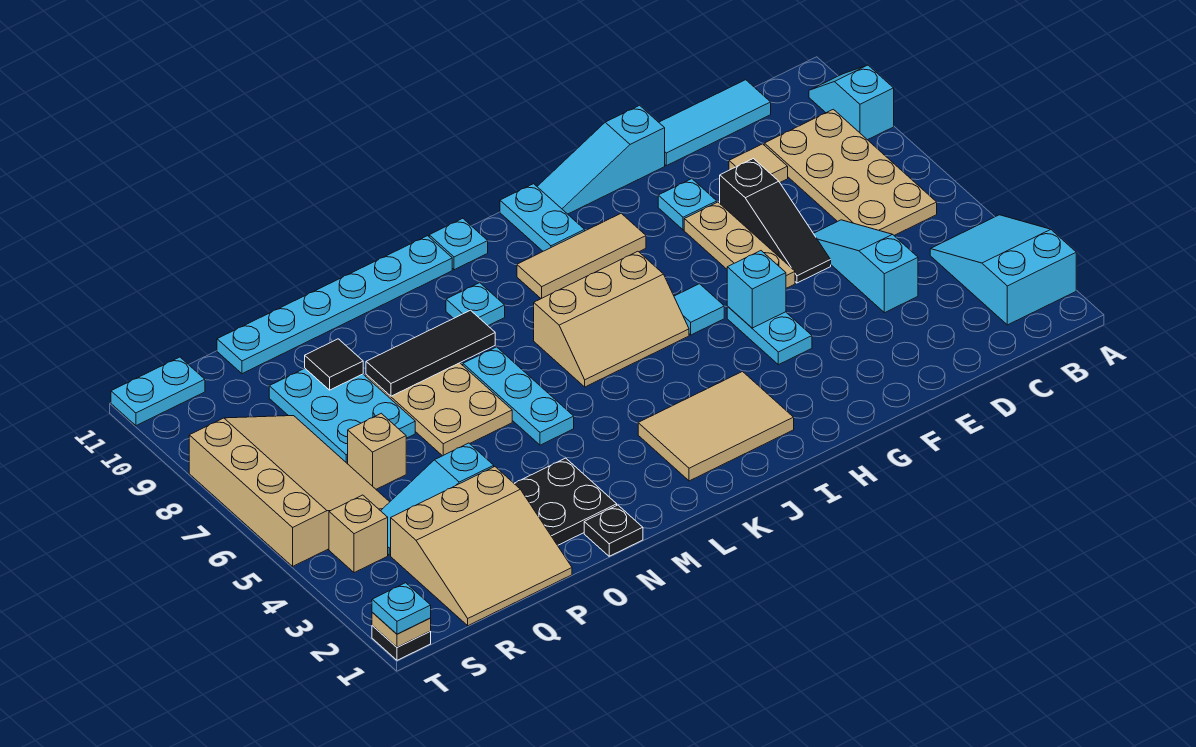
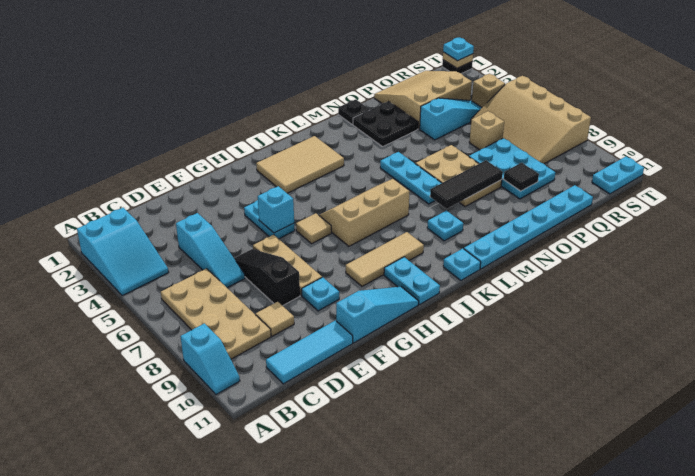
cyan 1x1 tile [674,284,724,335] -> tan 1x1 tile [296,213,331,244]

